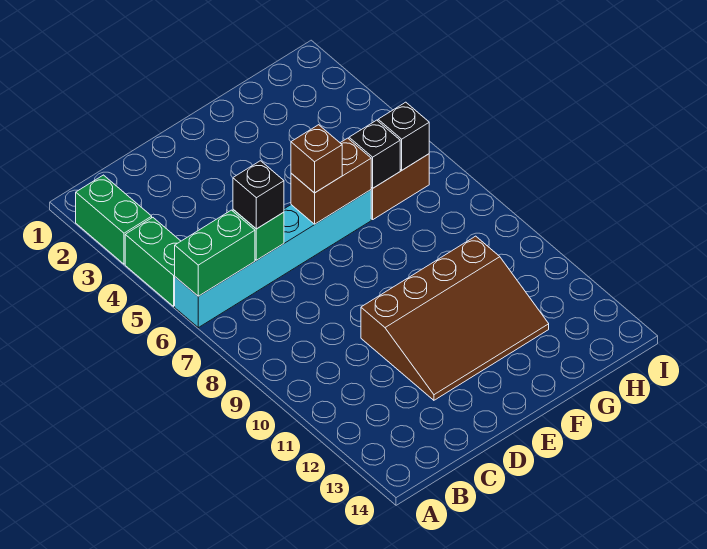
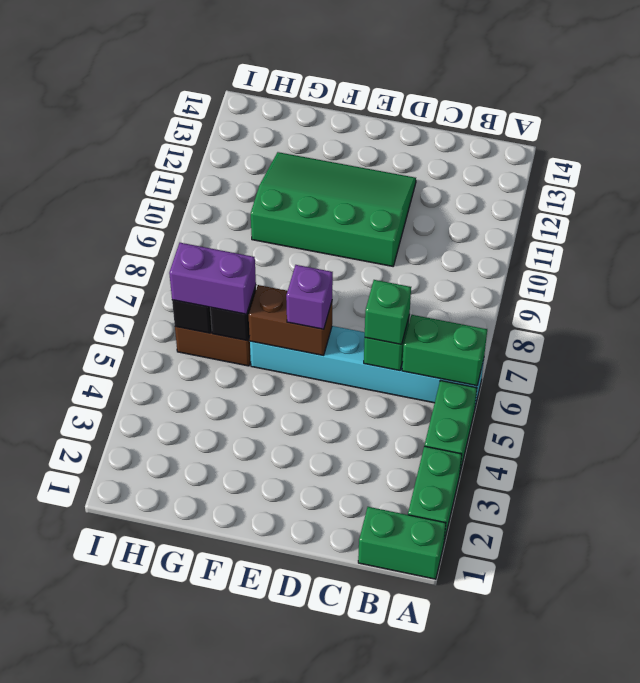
none -> green 1x2 brick [358,507,446,579]
black 1x1 brick [233,161,284,229] -> green 1x1 brick [365,280,411,344]
brown 3x4 slope [361,236,549,400] -> green 3x4 slope [251,152,416,266]
brown 1x1 brick [291,125,342,193] -> purple 1x1 brick [286,265,333,329]
none -> purple 1x2 brick [169,243,256,314]

